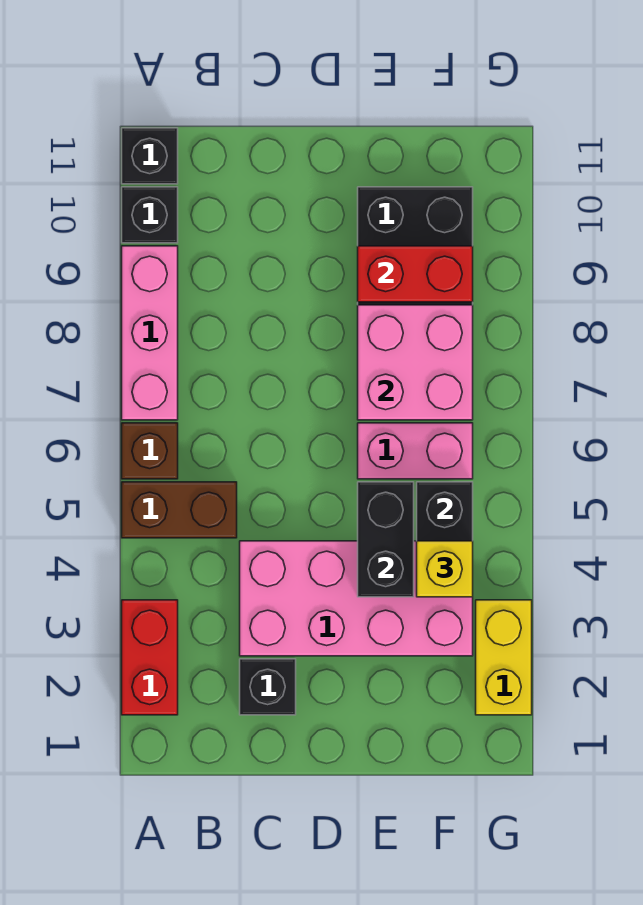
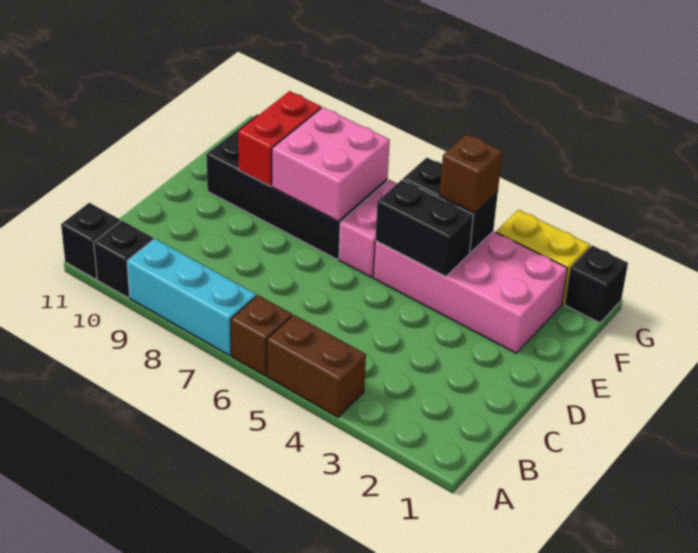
red 1x2 brick [122,600,178,715] -> none
brown 1x2 brick [122,482,237,538] -> brown 1x2 brick turned to [267,315,366,417]
pink 1x3 brick [122,246,178,420] -> cyan 1x3 brick [127,239,256,356]
black 1x1 brick [240,659,296,715] -> black 1x1 brick moved to [565,245,628,323]
pink 2x4 brick [240,541,473,656] -> pink 2x4 brick turned to [373,231,567,353]
yellow 1x1 brick [417,541,473,597] -> brown 1x1 brick [439,134,502,213]

